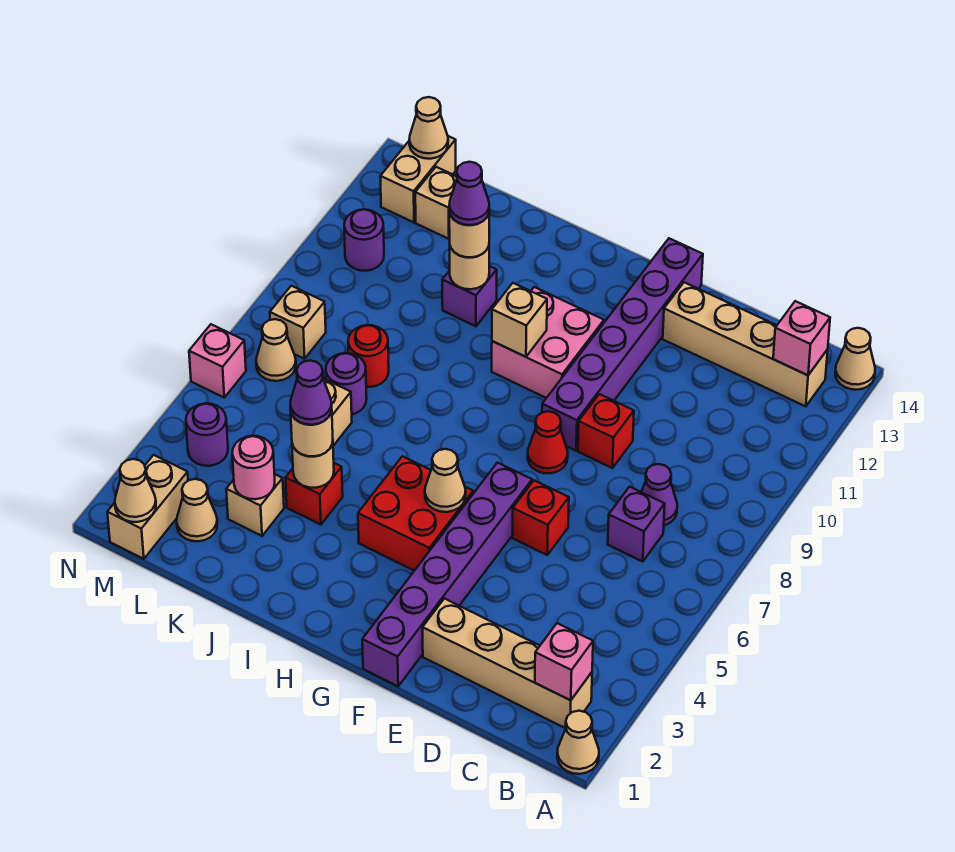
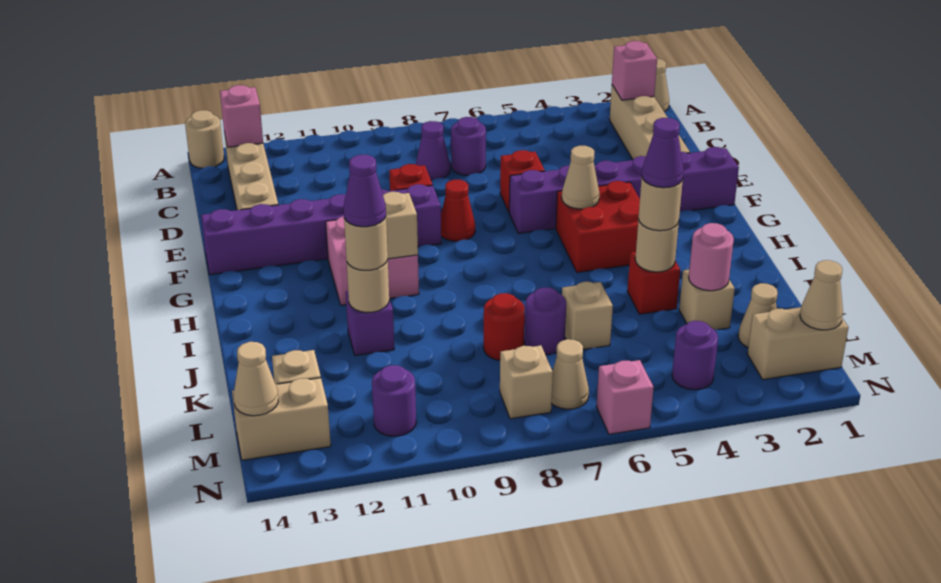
tan 1x1 cone [835,328,875,390] -> tan 1x1 round brick [185,110,224,168]
purple 1x1 brick [608,487,665,562] -> purple 1x1 round brick [451,117,486,175]

